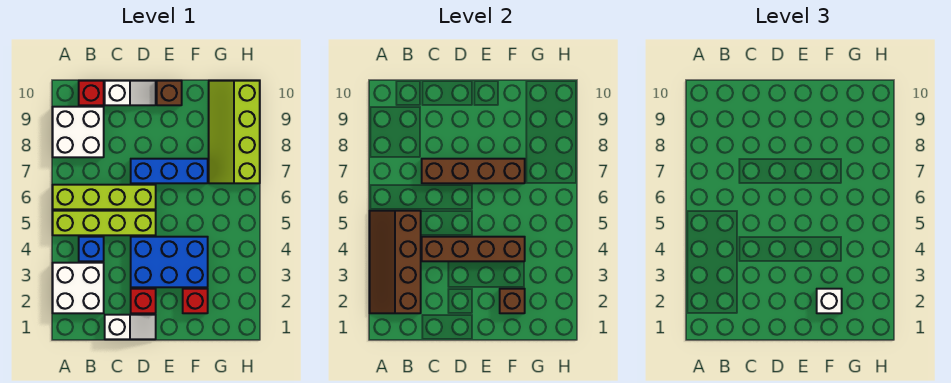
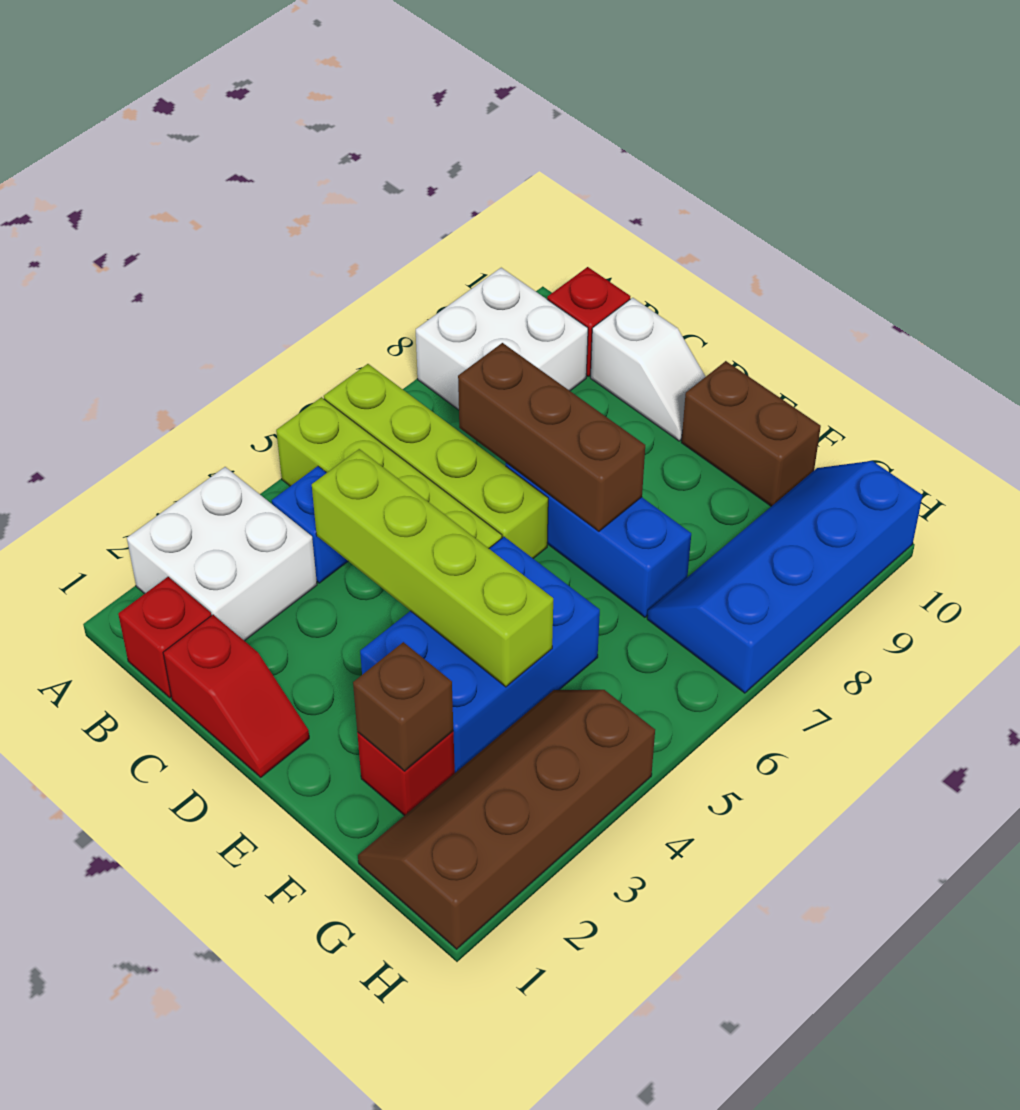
brown 2x4 slope [370,211,421,313] -> brown 2x4 slope moved to [358,690,655,949]
white 1x2 slope [105,315,156,339] -> red 1x2 slope [163,615,309,777]
brown 1x4 brick [422,237,525,261] -> lime 1x4 brick [312,449,553,687]
brown 1x4 brick [422,159,525,183] -> brown 1x3 brick [458,343,645,531]
red 1x1 brick [131,289,156,313] -> red 1x1 brick moved to [118,577,211,698]
blue 2x3 brick [131,237,208,287] -> blue 2x3 brick turned to [360,537,600,773]
brown 1x1 brick [157,81,182,105] -> brown 1x2 brick [681,361,821,506]
white 1x1 brick [817,289,842,313] -> none
lime 2x4 slope [209,81,260,183] -> blue 2x4 slope [647,461,923,693]

